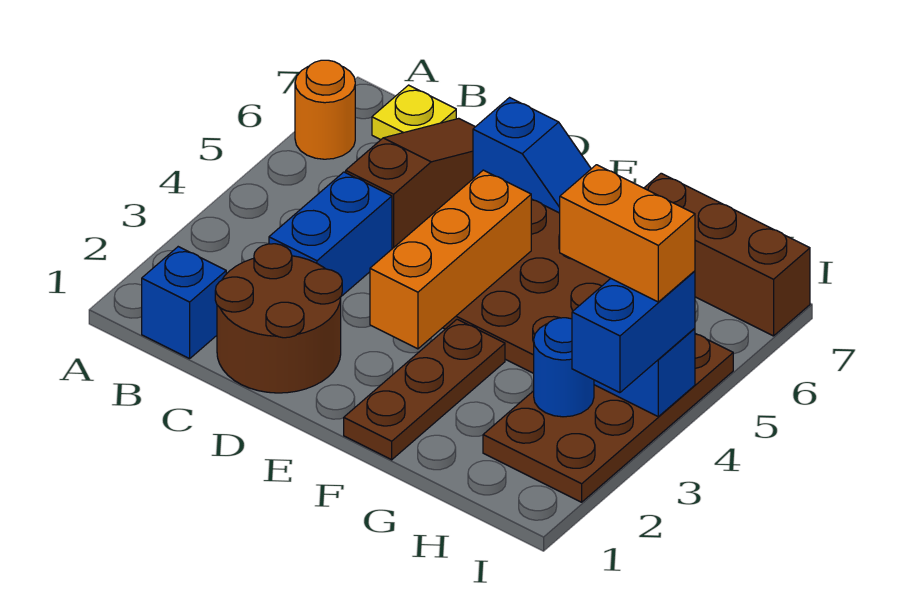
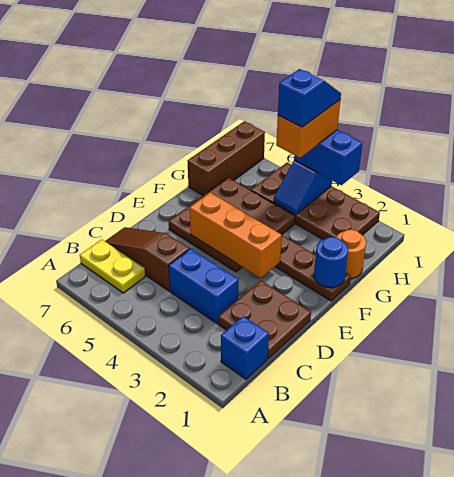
orange 1x1 round brick [295,60,355,159] -> orange 1x1 round brick moved to [336,230,366,279]
yellow 1x1 plate [372,85,456,140] -> yellow 1x2 plate [80,239,145,293]
brown 2x2 round brick [215,244,342,393] -> brown 2x2 plate [218,281,311,358]
blue 1x2 slope [473,98,591,213] -> blue 1x2 slope moved to [278,69,341,127]
blue 1x1 round brick [534,318,594,417] -> blue 1x1 round brick moved to [314,237,348,288]

